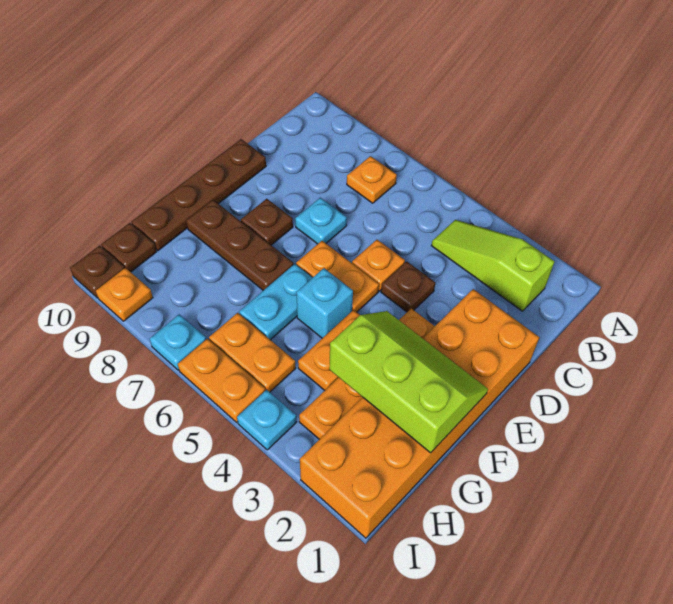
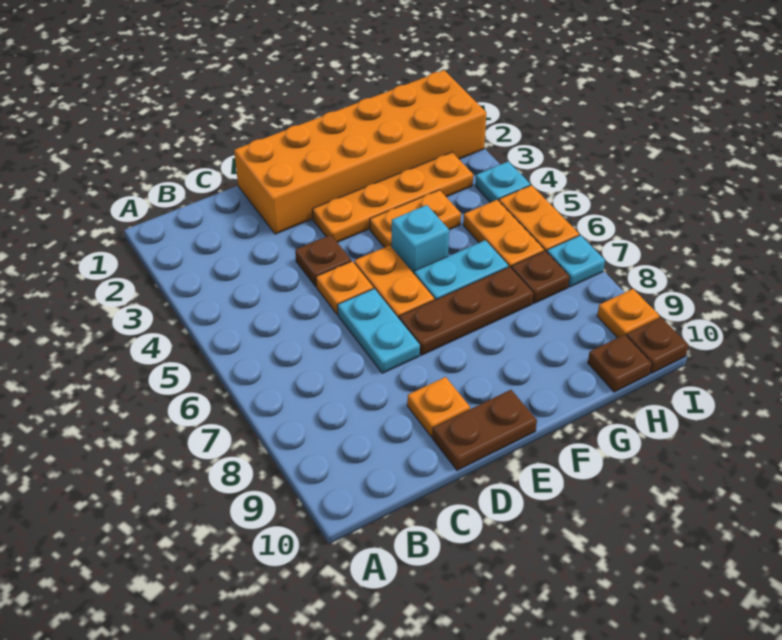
lime 1x3 slope [431,220,555,311] -> none
orange 1x1 plate [347,156,397,203] -> orange 1x1 plate moved to [407,377,470,437]
cyan 1x1 plate [295,198,347,244] -> cyan 1x2 plate [338,289,420,373]
brown 1x4 plate [131,139,266,251] -> brown 1x2 plate [432,390,537,470]
brown 1x1 plate [241,199,293,245] -> brown 1x1 plate moved to [511,251,570,303]
lime 2x3 slope [329,311,488,453] -> none
brown 1x3 plate [186,200,294,290] -> brown 1x3 plate turned to [399,267,533,355]

